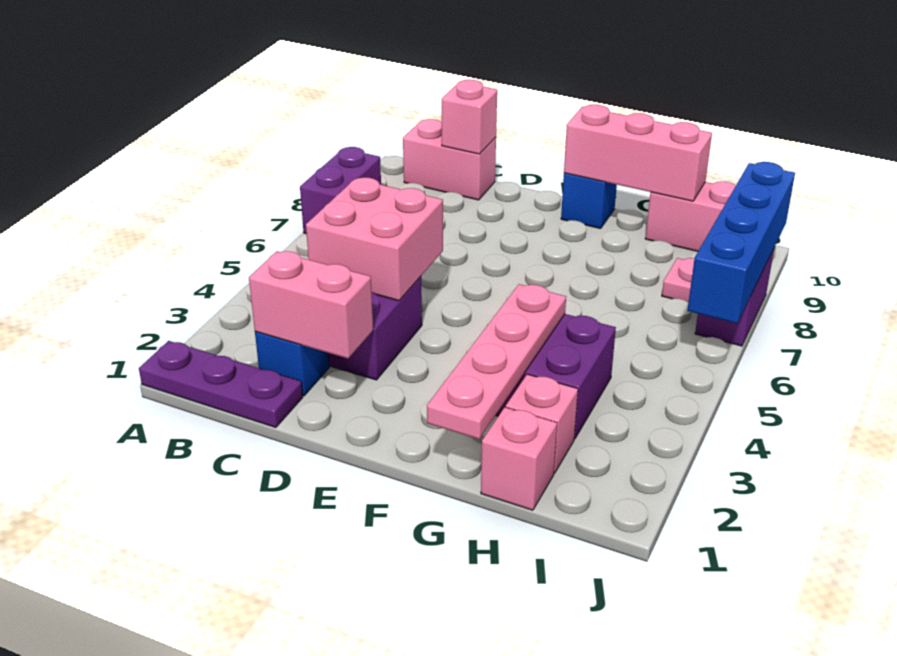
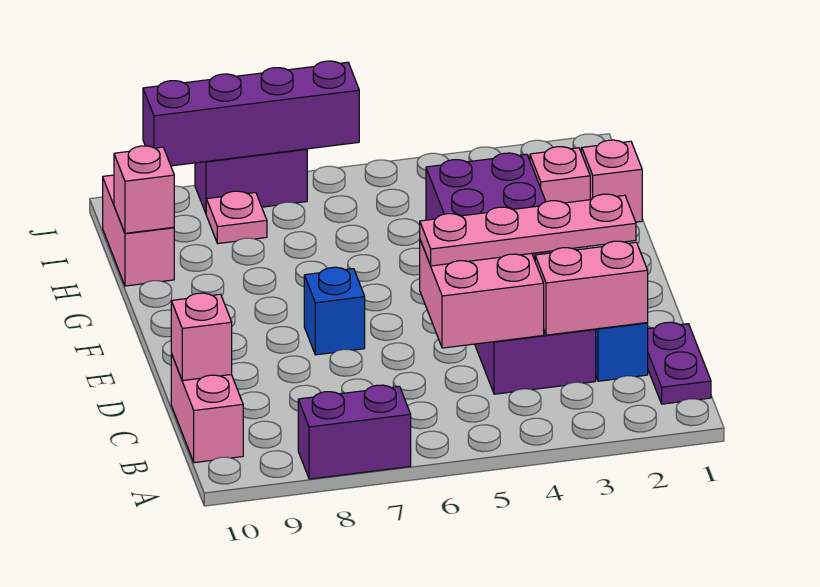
purple 1x3 plate [139,341,303,428] -> purple 1x2 plate [648,322,711,404]
pink 1x2 brick [249,251,373,359] -> pink 1x2 brick turned to [535,241,648,335]
blue 1x1 brick [561,173,617,229] -> blue 1x1 brick moved to [304,267,365,355]
pink 1x3 brick [564,105,712,201] -> pink 1x1 brick [114,146,174,233]
pink 1x4 plate [427,284,566,439] -> pink 1x4 plate moved to [420,194,636,266]
blue 1x4 brick [687,162,795,323] -> purple 1x4 brick [143,61,359,166]

